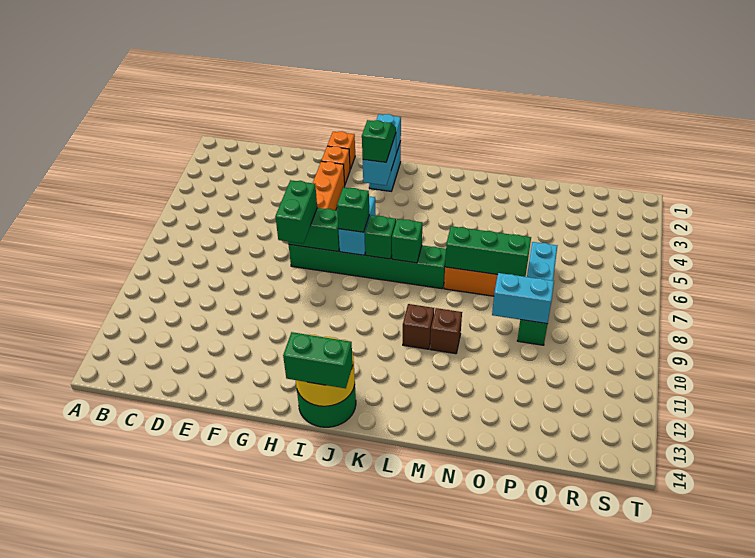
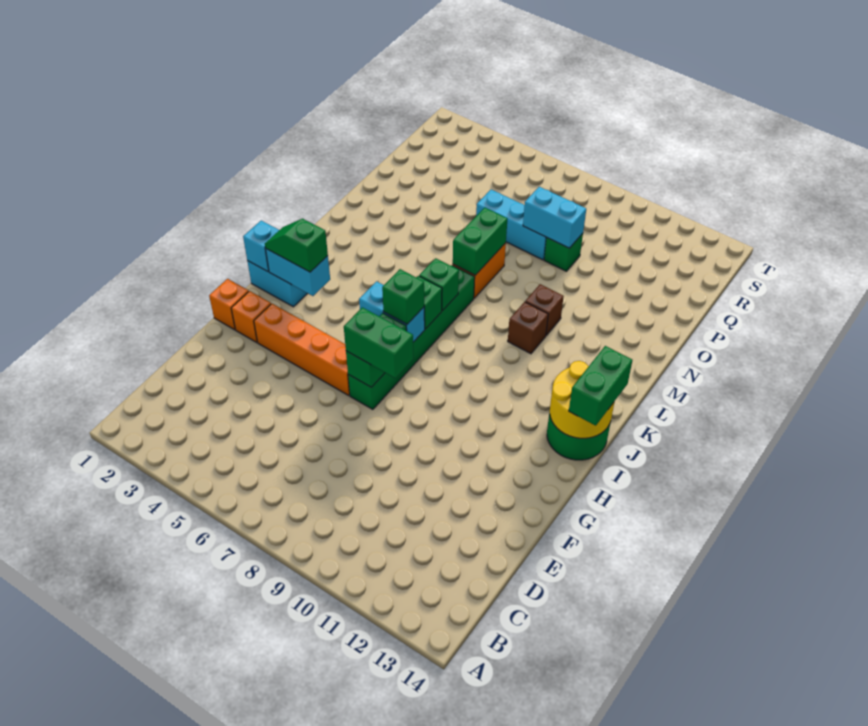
green 1x3 brick [445,226,531,277] -> green 1x2 brick [453,208,507,275]
cyan 1x2 brick [492,273,554,324] -> cyan 1x2 brick turned to [523,187,586,248]

